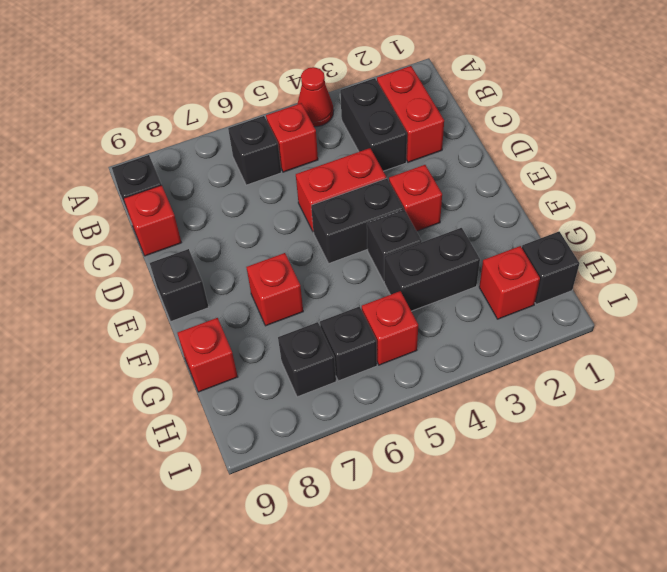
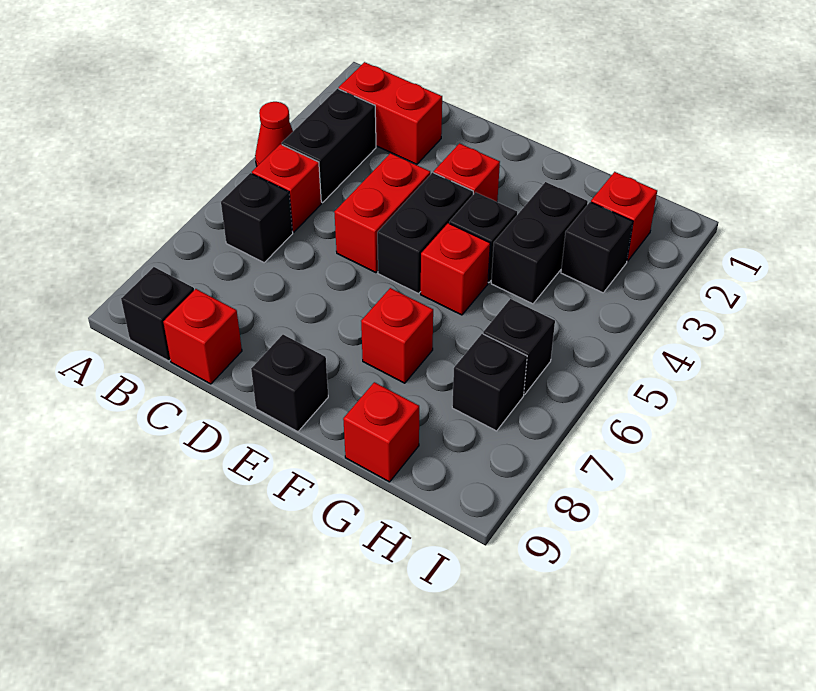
black 1x2 brick [340,78,407,171] -> black 1x2 brick turned to [282,89,376,202]
black 1x1 brick [522,232,580,304] -> black 1x1 brick moved to [561,202,633,293]
red 1x1 brick [362,291,418,365] -> red 1x1 brick moved to [421,223,490,315]

